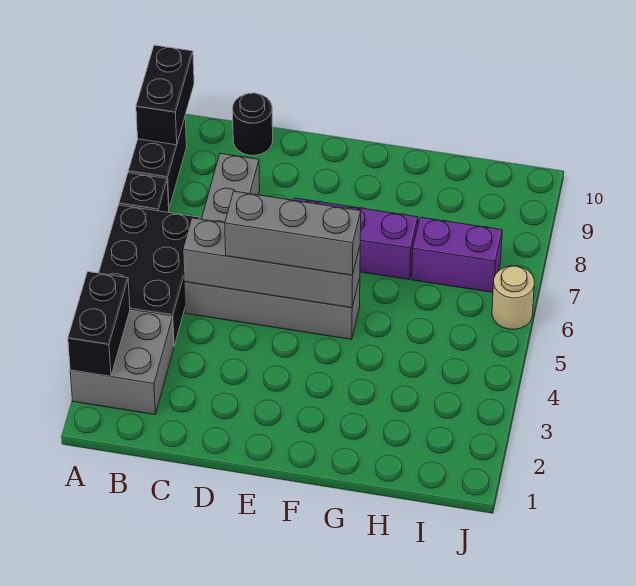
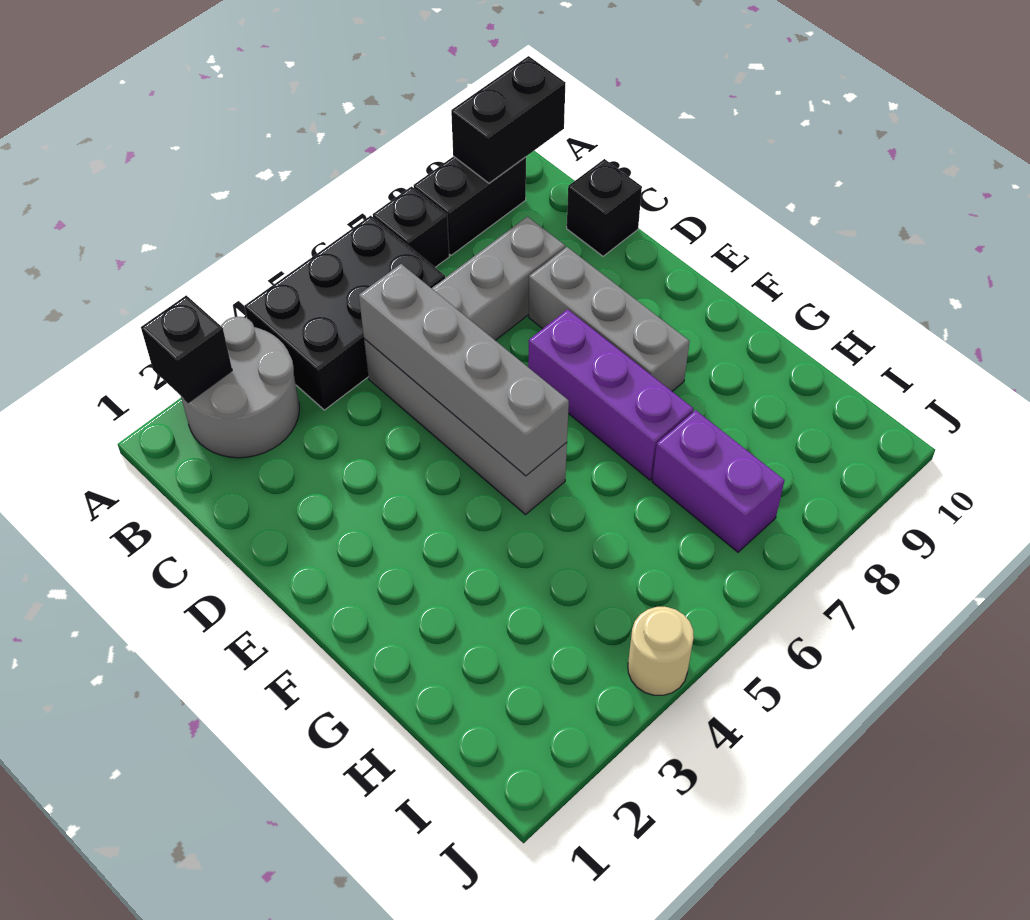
grey 2x2 brick [70,310,174,415] -> grey 2x2 round brick [181,317,299,458]
black 1x2 brick [68,272,130,376] -> black 1x1 brick [141,295,232,403]
black 1x1 round brick [233,93,273,155] -> black 1x1 brick [567,159,642,256]
grey 1x3 brick [225,191,361,275] -> grey 1x3 brick moved to [529,247,690,391]
tan 1x1 round brick [492,266,534,329] -> tan 1x1 round brick moved to [628,607,694,695]

